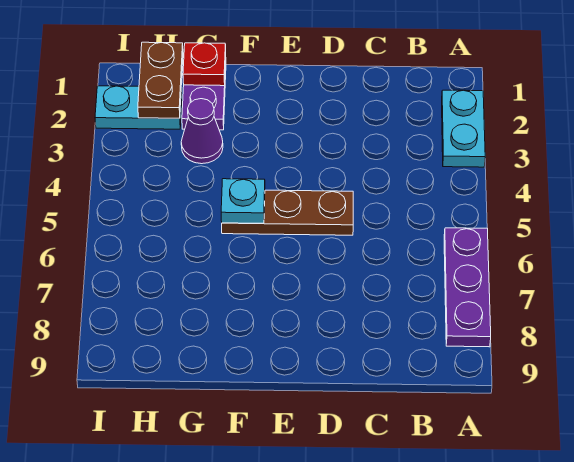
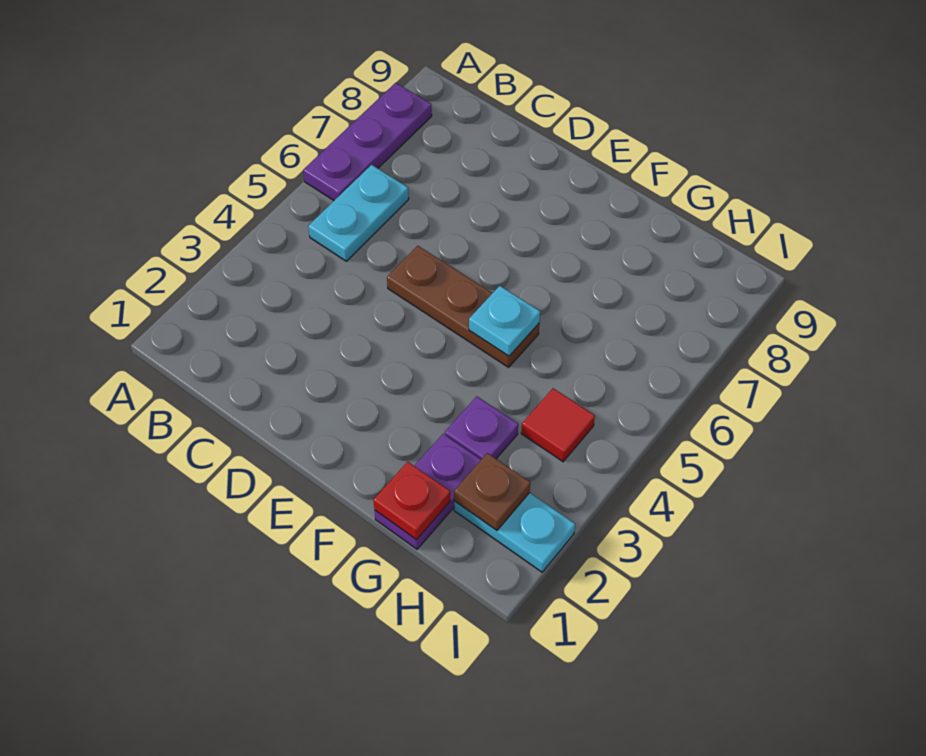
cyan 1x2 plate [442,90,485,167] -> cyan 1x2 plate moved to [308,165,409,261]
purple 1x1 cone [181,99,223,164] -> purple 1x1 plate [445,397,518,459]
brown 1x2 plate [138,42,183,118] -> brown 1x1 plate [454,453,530,530]
none -> red 1x1 tile [521,388,595,462]

